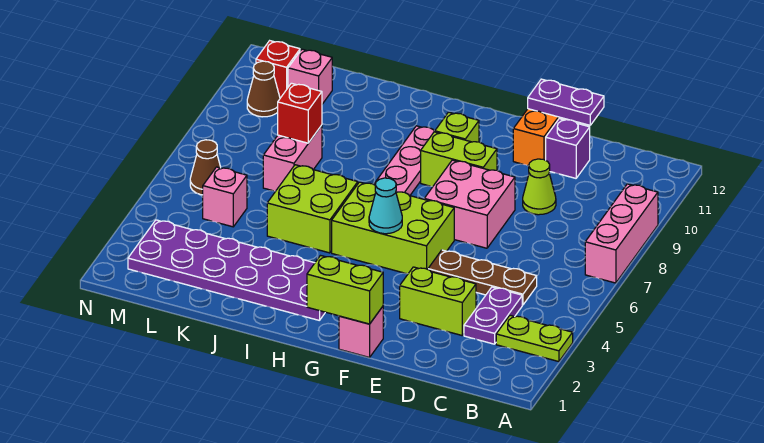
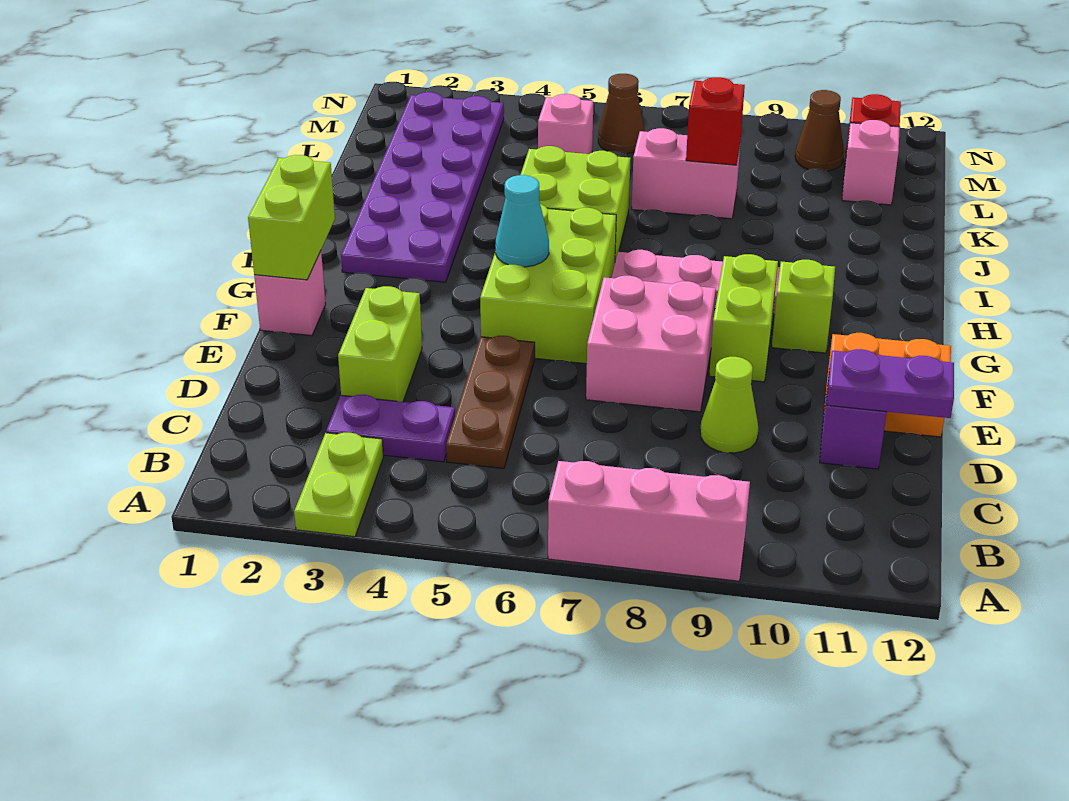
purple 1x2 plate [528,79,604,125] -> purple 1x2 plate turned to [827,349,954,418]

